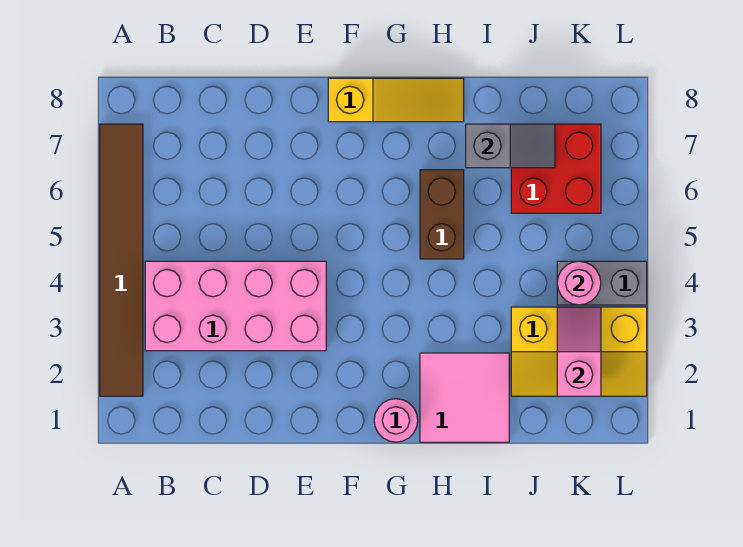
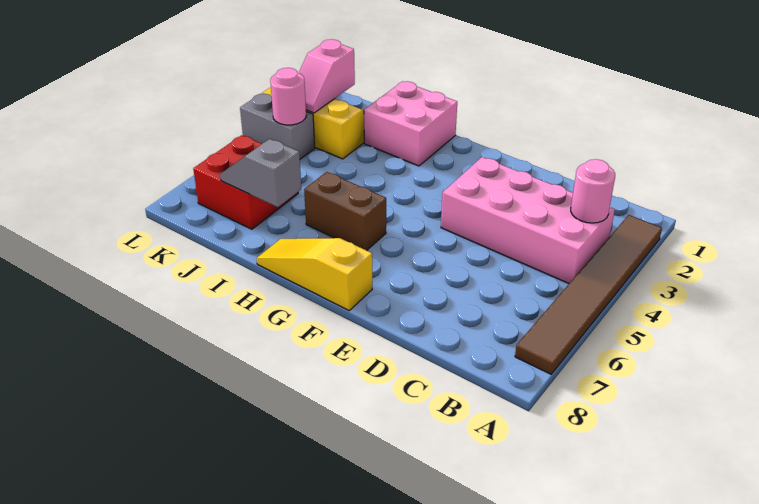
pink 1x1 round brick [374,399,418,442] -> pink 1x1 round brick moved to [571,159,615,223]
pink 2x2 tile [420,353,509,442] -> pink 2x2 brick [364,81,457,166]
brown 1x2 brick [420,170,464,259] -> brown 1x2 brick turned to [304,172,386,250]

